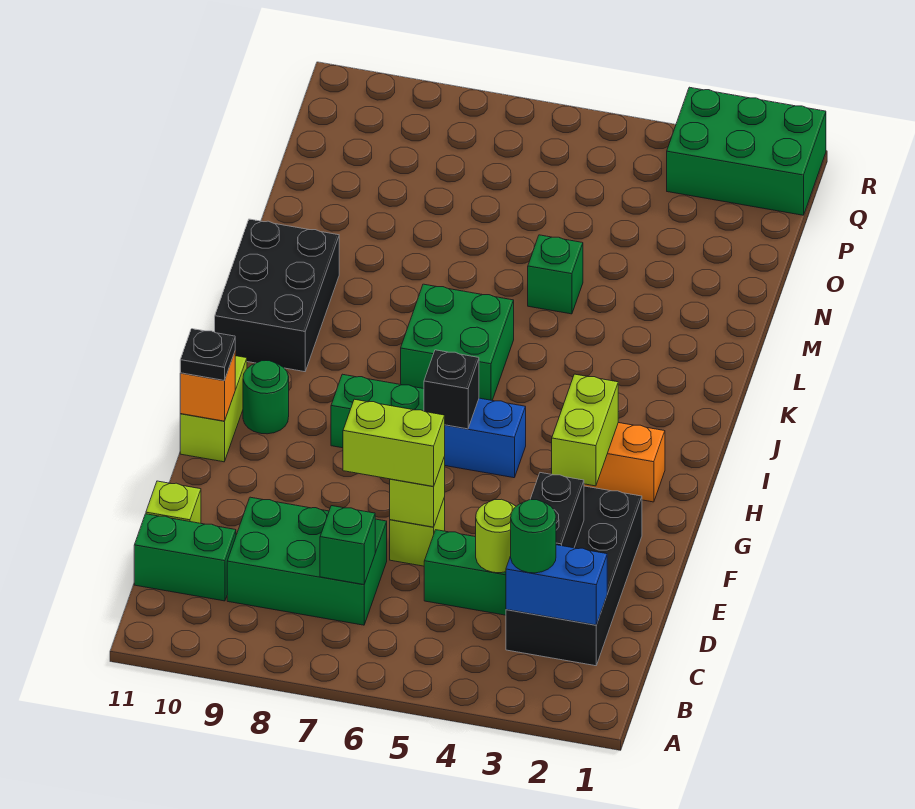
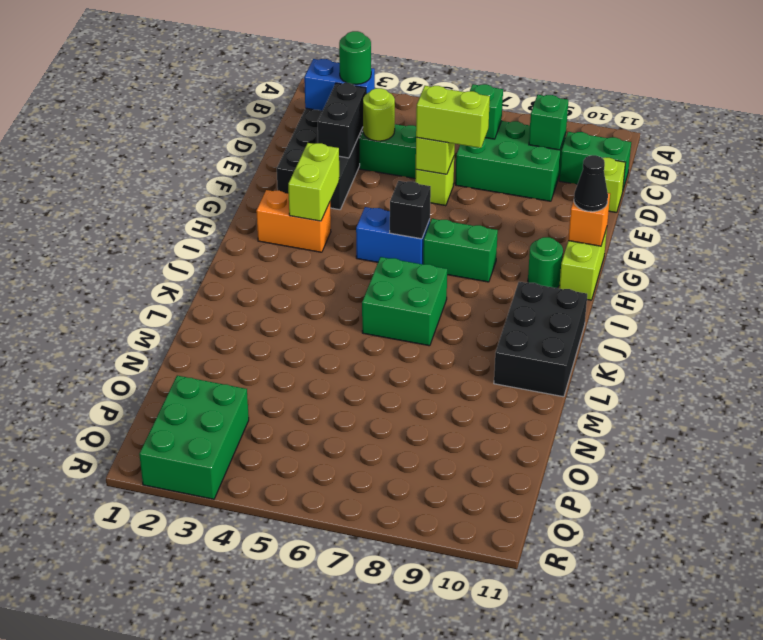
black 1x1 plate [180,329,235,381] -> black 1x1 cone [574,155,608,212]
green 1x1 brick [528,235,583,314] -> green 1x1 brick moved to [529,95,568,150]
green 2x3 brick [667,87,826,215] -> green 2x3 brick turned to [139,376,249,499]

